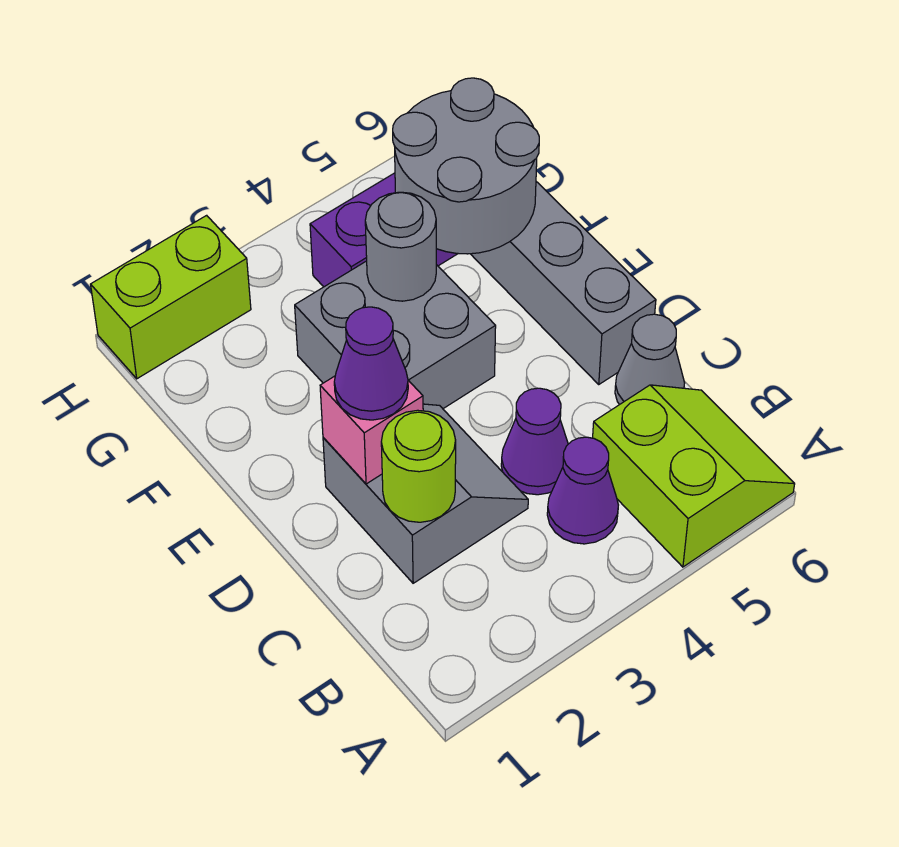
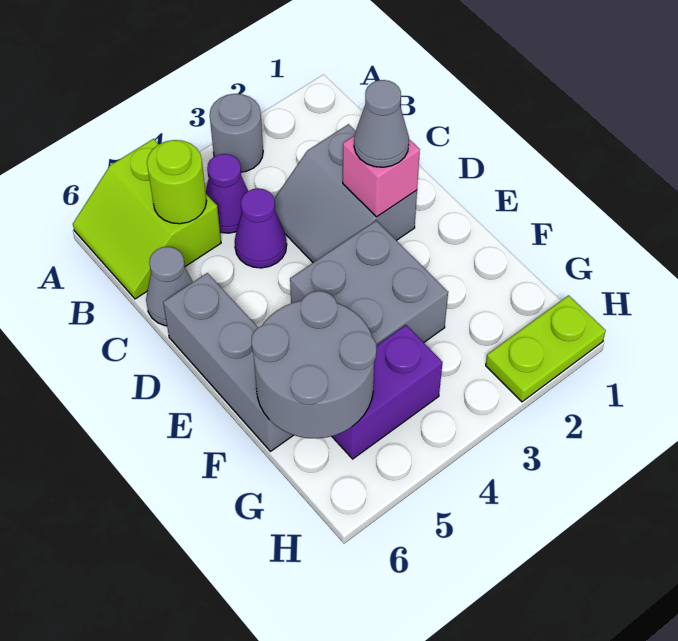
lime 1x1 round brick [381,410,456,522] -> lime 1x1 round brick moved to [147,140,206,224]
purple 1x1 cone [334,307,408,420] -> grey 1x1 cone [354,80,409,167]
grey 1x1 round brick [365,192,436,301] -> grey 1x1 round brick moved to [210,94,263,172]
lime 1x2 brick [91,215,251,379] -> lime 1x2 plate [486,295,606,402]

